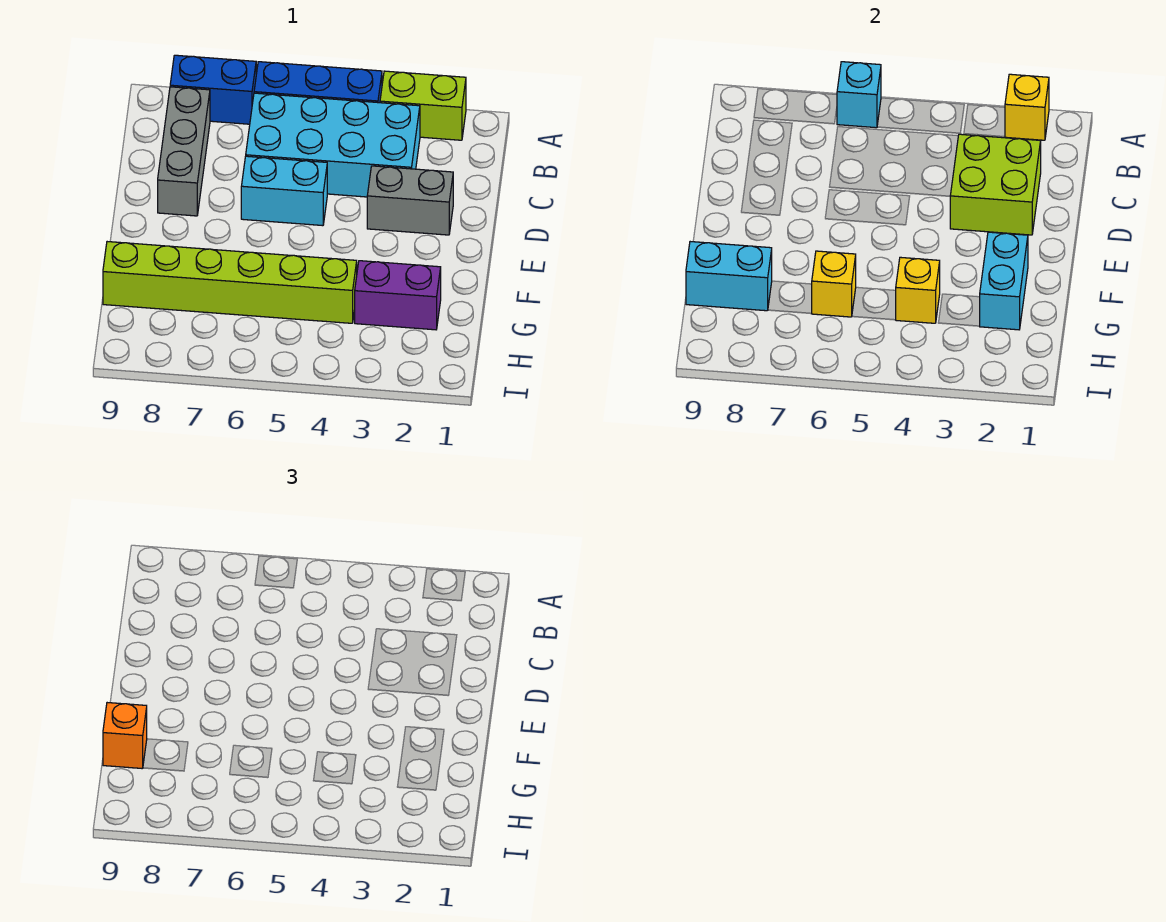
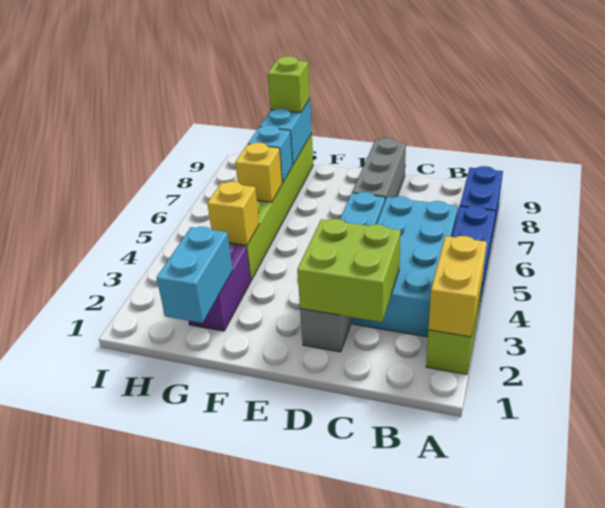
yellow 1x1 brick [1005,74,1049,140] -> yellow 1x2 brick [428,236,487,337]
cyan 1x1 brick [837,62,881,128] -> cyan 1x1 brick moved to [248,125,293,183]
grey 1x3 brick [158,87,210,216] -> grey 1x3 brick turned to [352,138,406,200]
cyan 1x2 brick [980,232,1028,330] -> cyan 1x2 brick turned to [156,227,233,323]
orange 1x1 brick [103,703,147,769] -> lime 1x1 brick [267,56,310,113]

